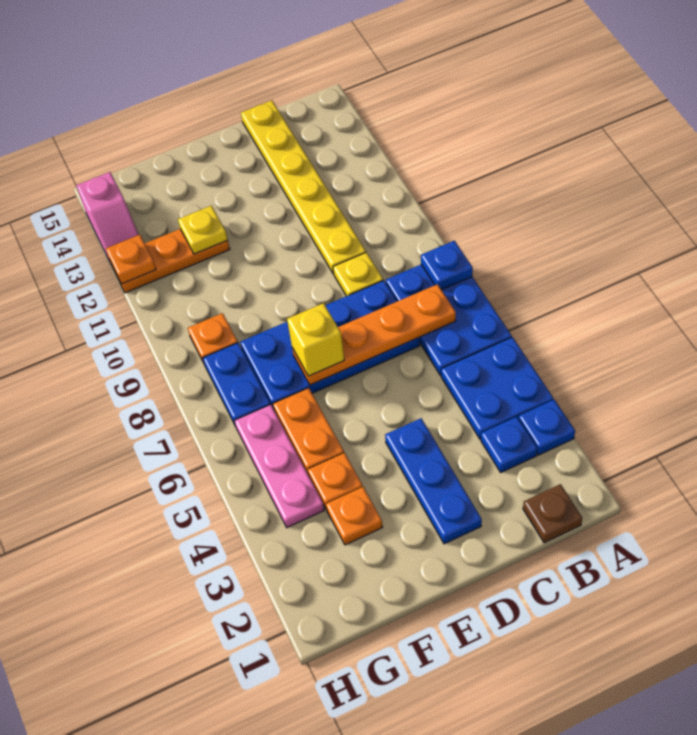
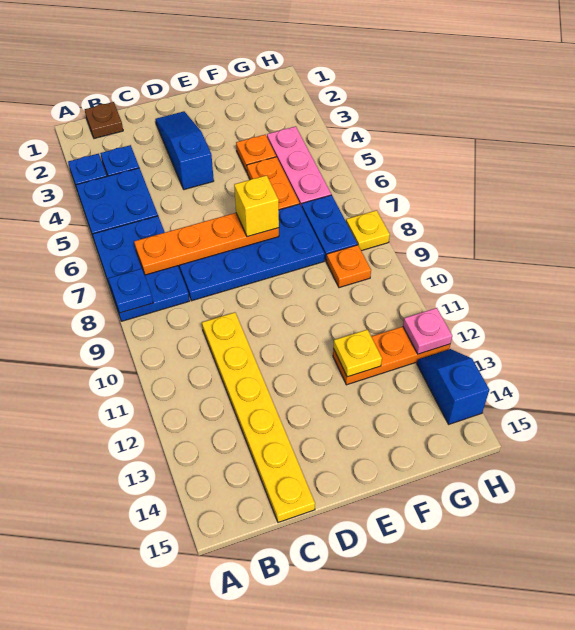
yellow 1x1 plate [333,252,383,296] -> yellow 1x1 plate moved to [346,210,390,251]
blue 1x3 plate [385,418,482,544] -> blue 1x3 slope [155,111,214,190]
orange 1x1 plate [326,487,383,545] -> none
orange 1x1 plate [106,235,156,284] -> pink 1x1 plate [403,308,452,354]
pink 1x2 slope [76,172,139,262] -> blue 1x2 slope [417,349,489,424]

